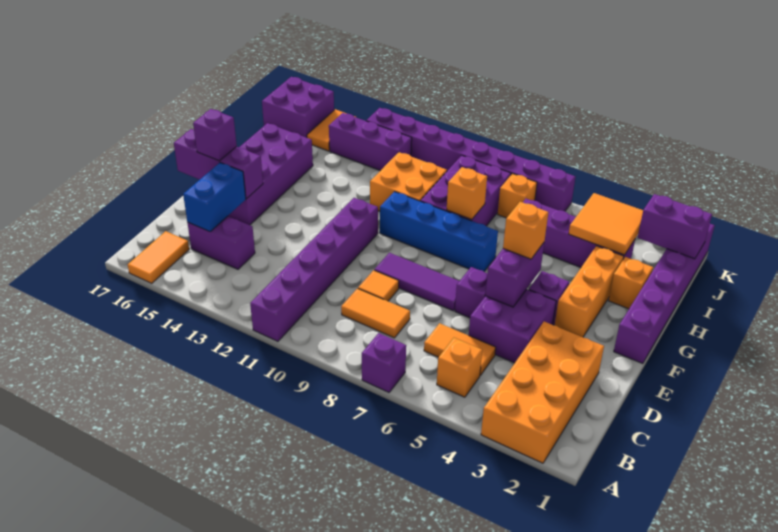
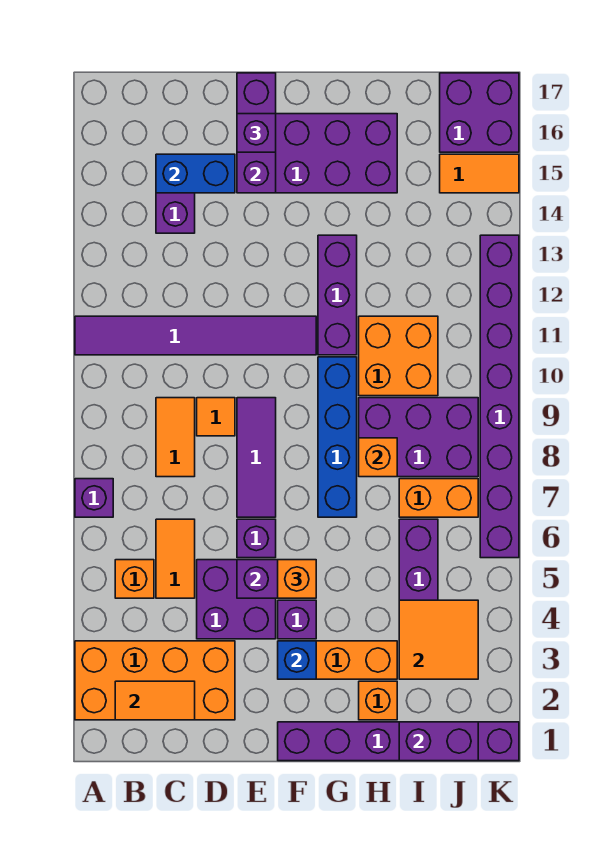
purple 1x6 brick [250,198,378,341] -> purple 1x6 tile [75,316,316,355]
orange 1x2 tile [128,231,189,283] -> orange 1x2 tile moved to [115,681,195,720]
none -> blue 1x1 brick [278,641,316,679]
purple 1x2 brick [638,194,712,259] -> purple 1x2 brick turned to [399,722,478,761]
orange 1x1 brick [498,174,537,218] -> orange 1x2 brick [399,479,478,517]
purple 1x3 brick [329,113,412,171] -> purple 1x3 brick moved to [318,235,357,355]

